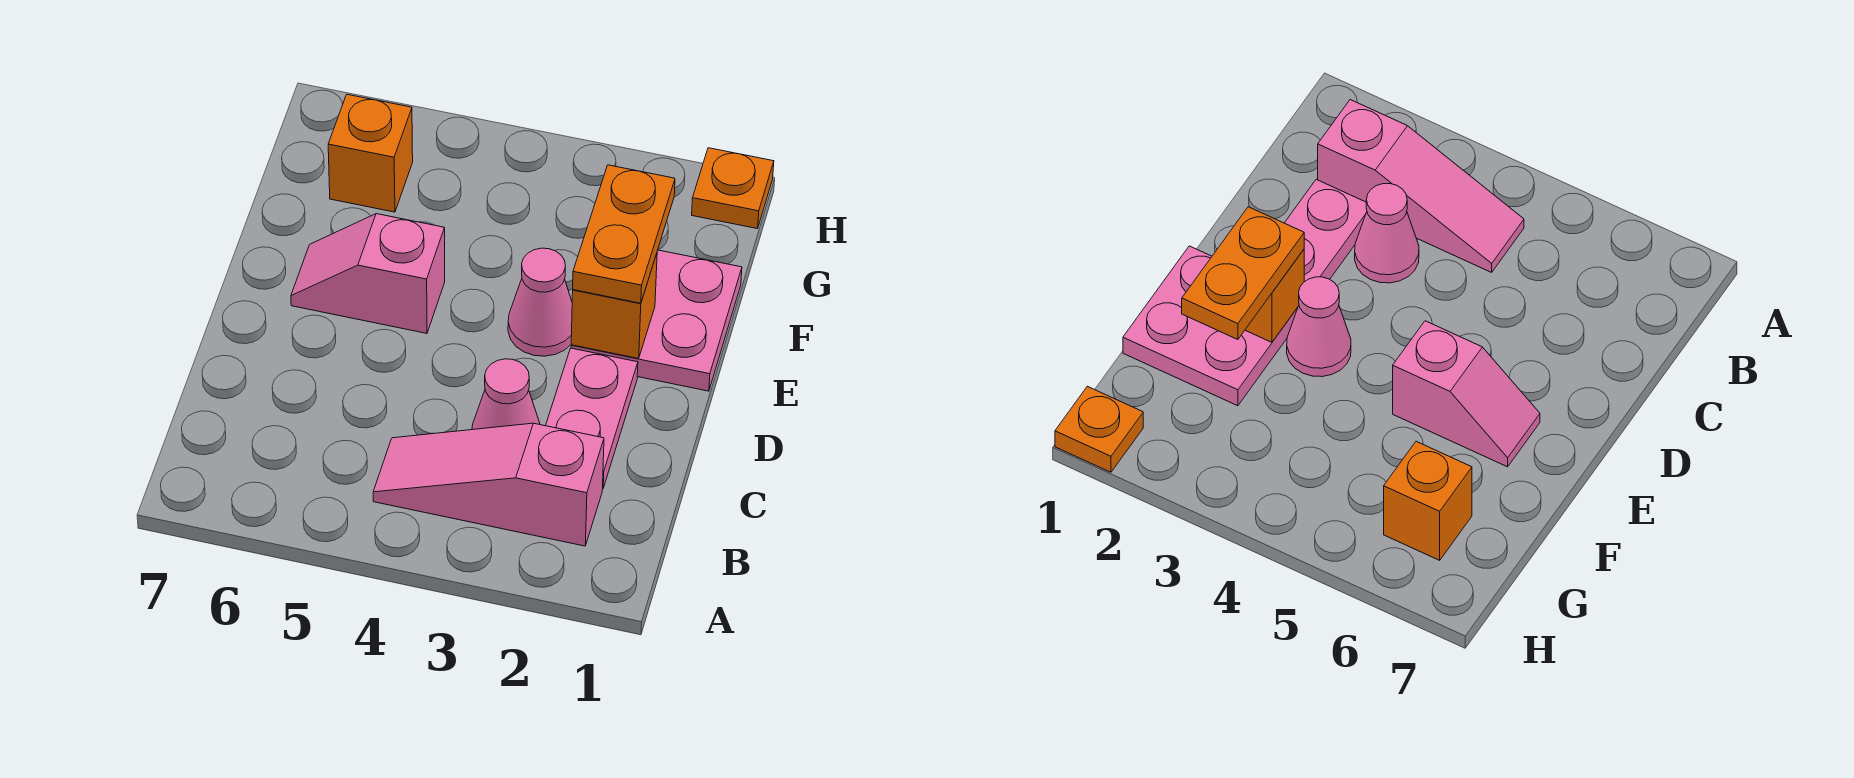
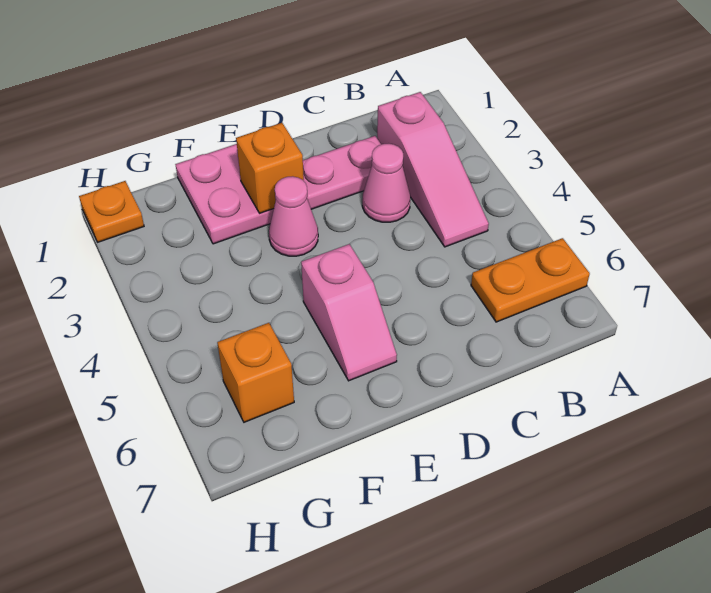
orange 1x2 plate [573,165,675,303] -> orange 1x2 plate moved to [471,238,590,322]

